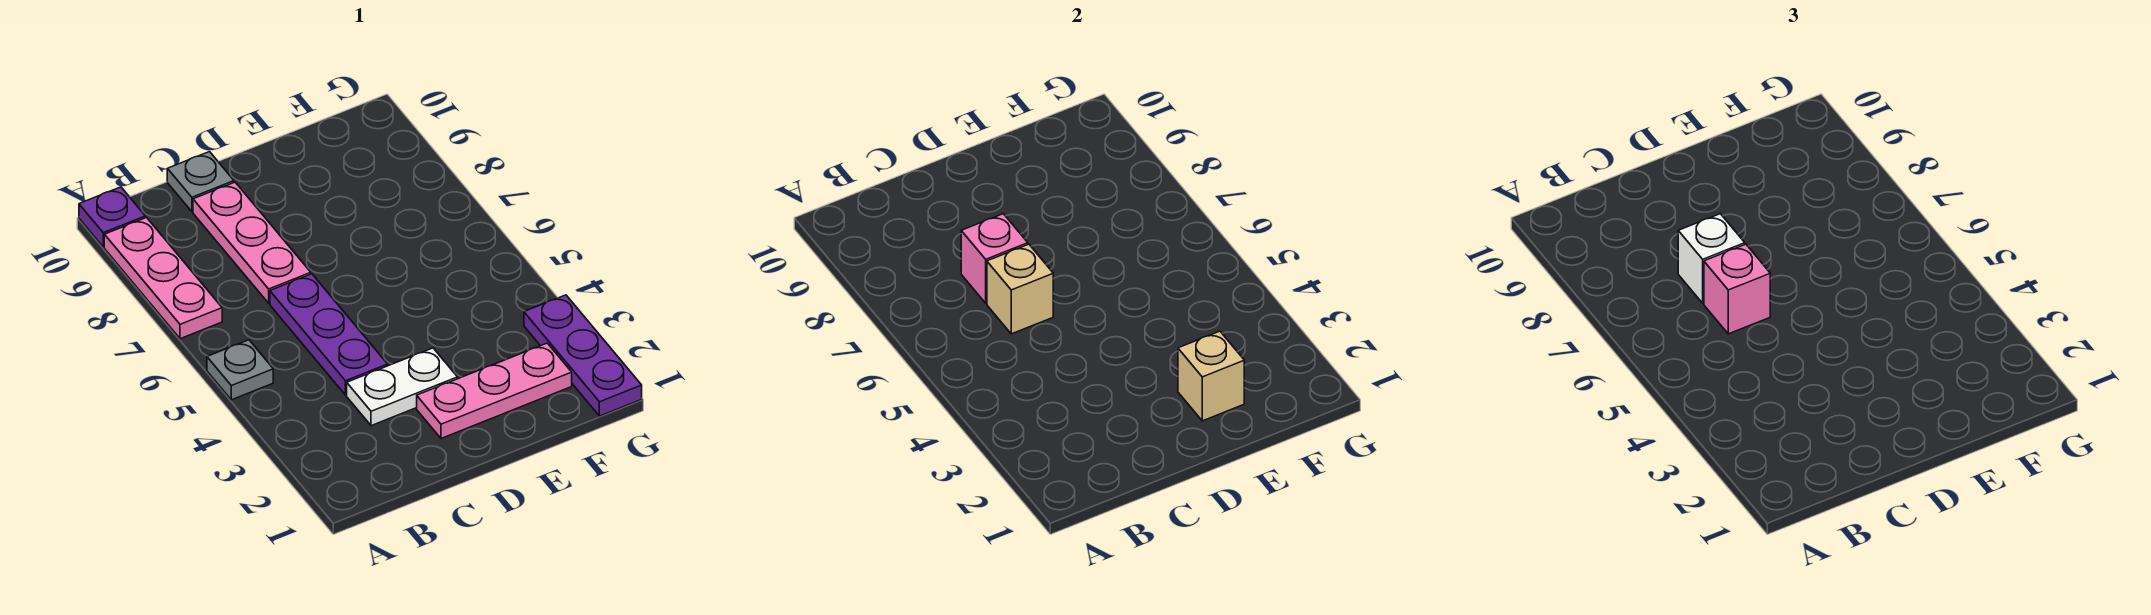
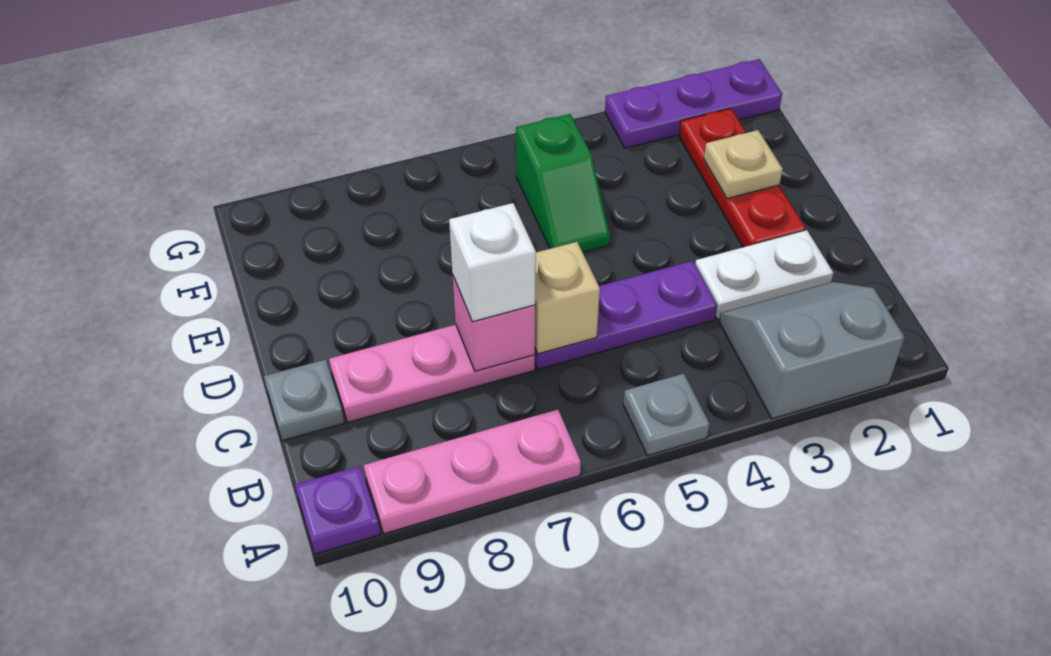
none -> grey 2x2 slope [719,282,905,419]
white 1x2 plate [347,348,458,426] -> white 1x2 plate turned to [695,230,833,319]
pink 1x1 brick [1704,244,1770,334] -> none
pink 1x3 plate [417,343,572,439] -> red 1x3 plate [679,108,806,247]
tan 1x1 brick [1178,331,1244,421] -> tan 1x1 plate [704,130,783,199]
none -> green 1x2 slope [516,114,610,252]

